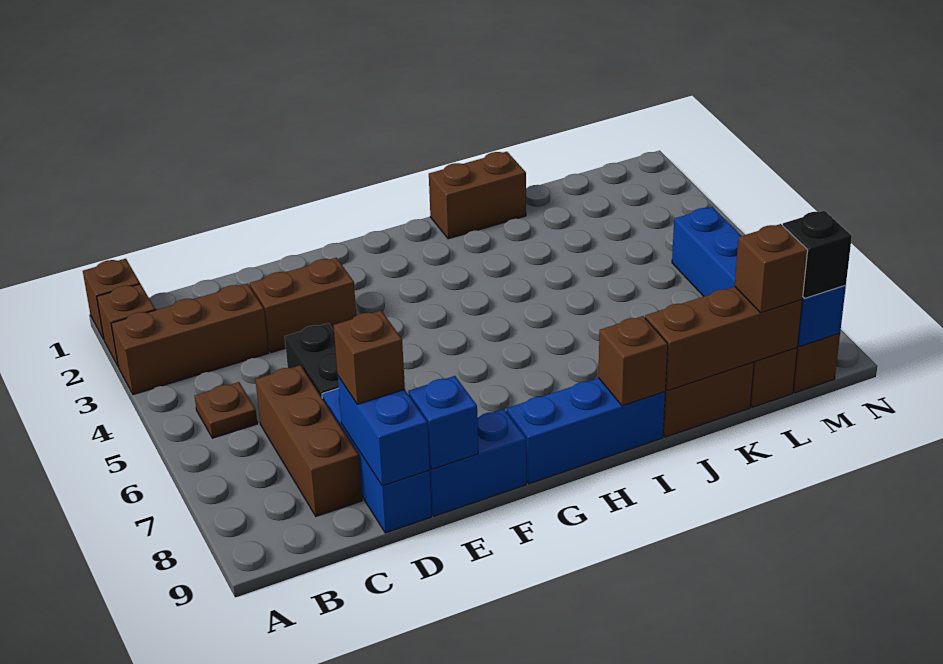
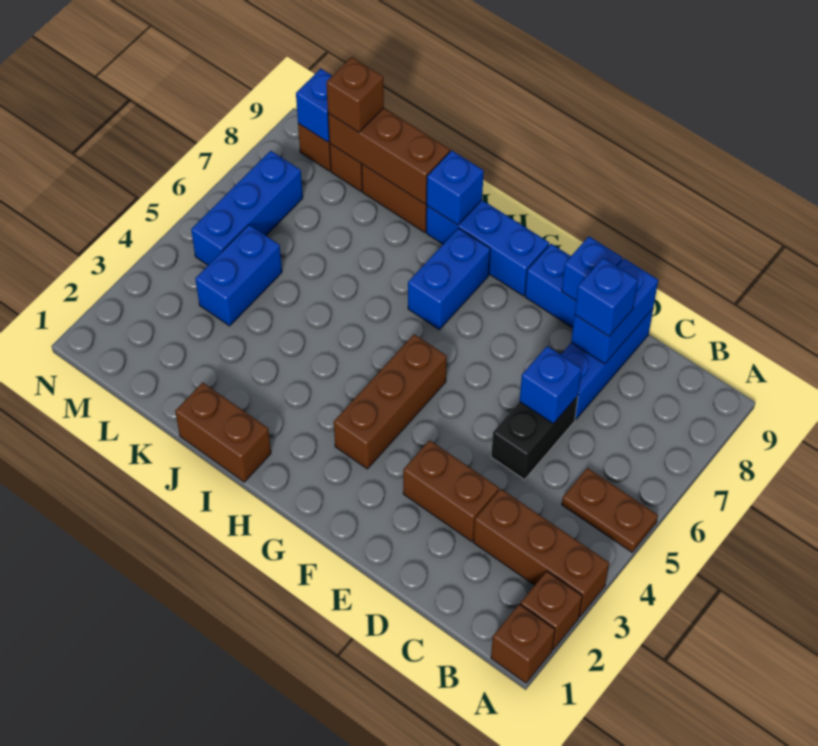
brown 1x1 plate [195,382,257,438] -> brown 1x2 plate [562,468,658,552]
brown 1x3 brick [255,365,362,516] -> brown 1x3 brick moved to [334,334,447,469]
none -> blue 1x1 brick [520,346,581,424]
brown 1x1 brick [334,311,405,404] -> blue 1x1 brick [575,258,638,336]
none -> blue 1x2 brick [408,228,490,330]
brown 1x1 brick [598,316,668,406] -> blue 1x1 brick [427,150,484,225]
none -> blue 1x2 brick [195,225,282,326]
black 1x1 brick [783,211,852,298] -> none

